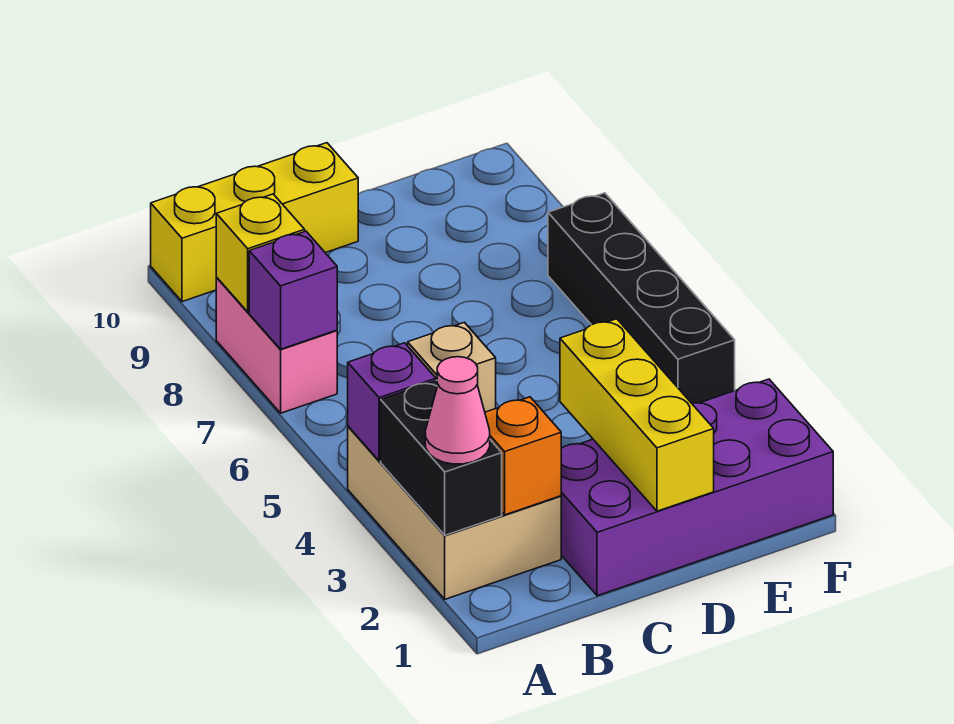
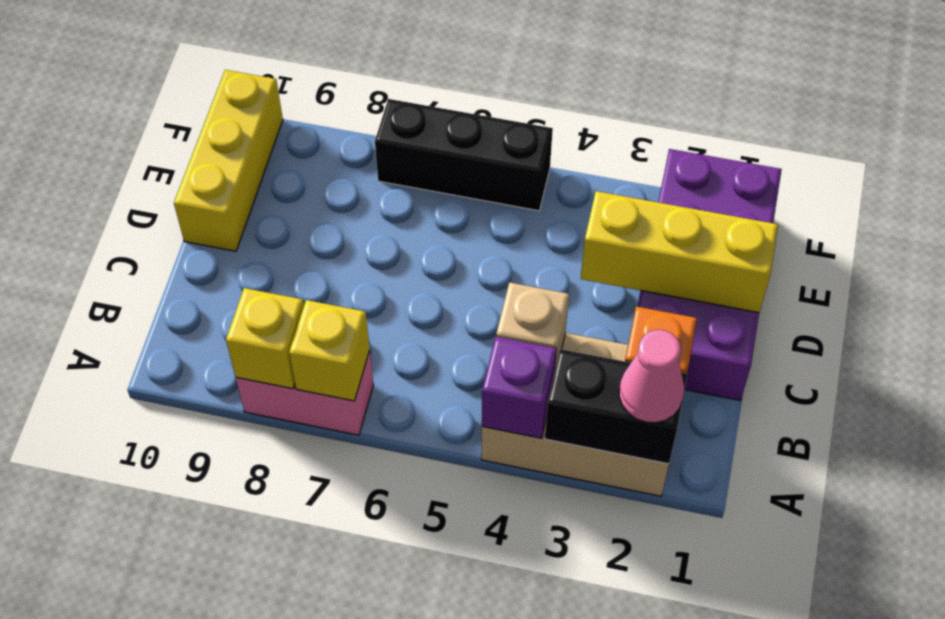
purple 1x1 brick [249,231,337,349] -> yellow 1x1 brick [289,300,370,401]
yellow 1x3 brick [151,143,358,302] -> yellow 1x3 brick moved to [174,70,283,251]
black 1x4 brick [548,193,735,403] -> black 1x3 brick [375,99,553,211]

